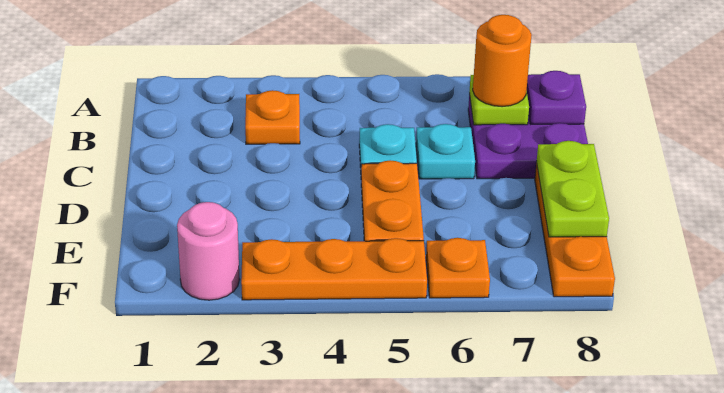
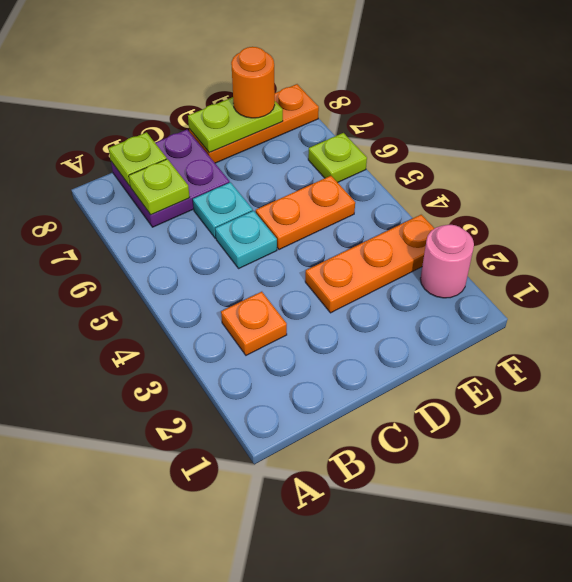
orange 1x1 round brick [473,15,532,107] -> orange 1x1 round brick moved to [231,47,275,118]
purple 1x1 plate [527,71,586,124] -> lime 1x1 plate [109,132,167,186]
orange 1x3 plate [241,238,427,300] -> orange 1x3 plate turned to [305,215,435,313]
orange 1x1 plate [426,238,490,298] -> lime 1x1 plate [308,133,367,182]

